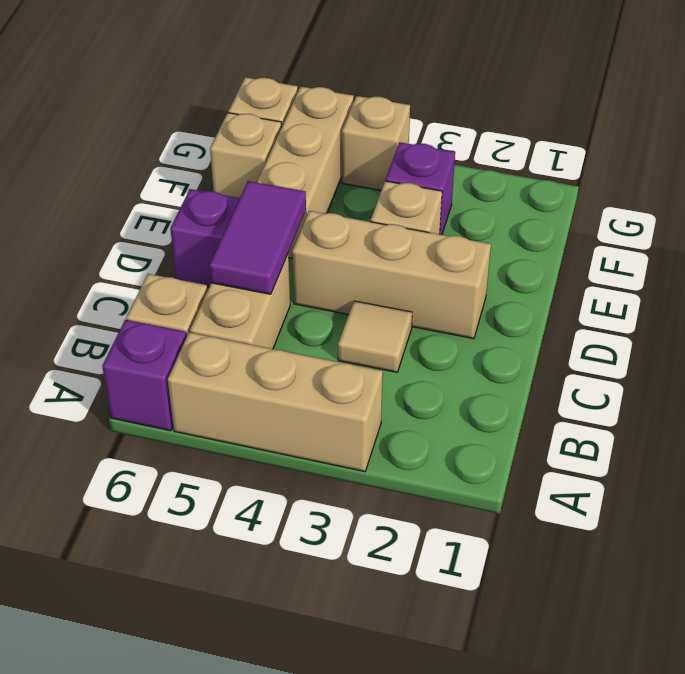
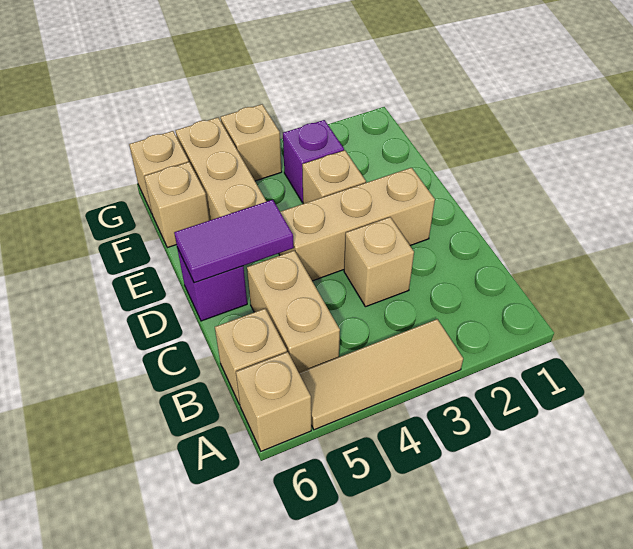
tan 1x3 brick [168,332,383,472] -> tan 1x3 tile [299,319,463,430]
purple 1x1 brick [102,320,186,431] -> tan 1x1 brick [236,352,311,451]
tan 1x1 tile [338,301,412,372] -> tan 1x1 brick [344,217,414,307]
purple 1x2 tile [209,181,306,294] -> purple 1x2 tile turned to [174,200,294,283]

